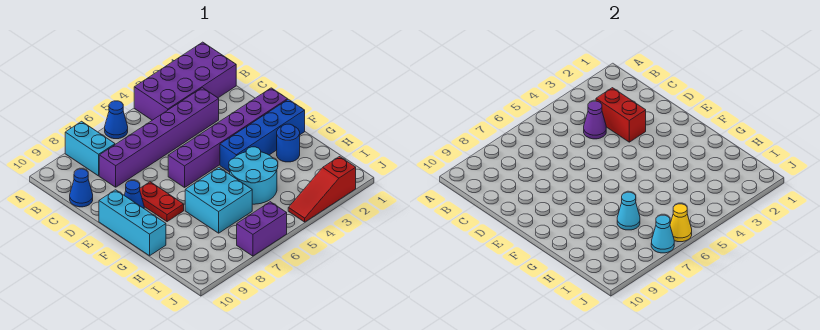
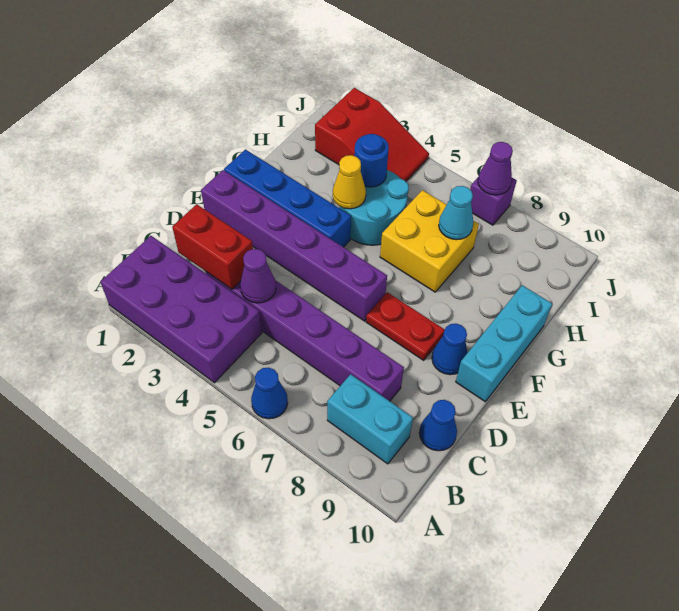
cyan 1x2 brick [65,121,115,176] -> cyan 1x2 brick turned to [327,374,413,464]
red 1x2 brick [596,88,646,142] -> red 1x2 brick turned to [172,204,253,289]
red 1x2 plate [140,182,184,222] -> red 1x2 plate turned to [366,292,445,360]
blue 1x1 round brick [277,124,300,162] -> blue 1x1 round brick moved to [354,134,389,187]
cyan 2x2 brick [185,168,252,233] -> yellow 2x2 brick [380,190,479,292]
red 1x3 slope [288,157,356,222] -> red 2x3 slope [315,88,429,181]
purple 1x2 brick [237,202,287,256] -> purple 1x1 brick [470,178,517,225]
yellow 1x1 cone [670,204,692,242] -> yellow 1x1 cone moved to [333,155,366,209]
cyan 1x1 cone [651,215,674,253] -> purple 1x1 cone [478,142,513,195]

